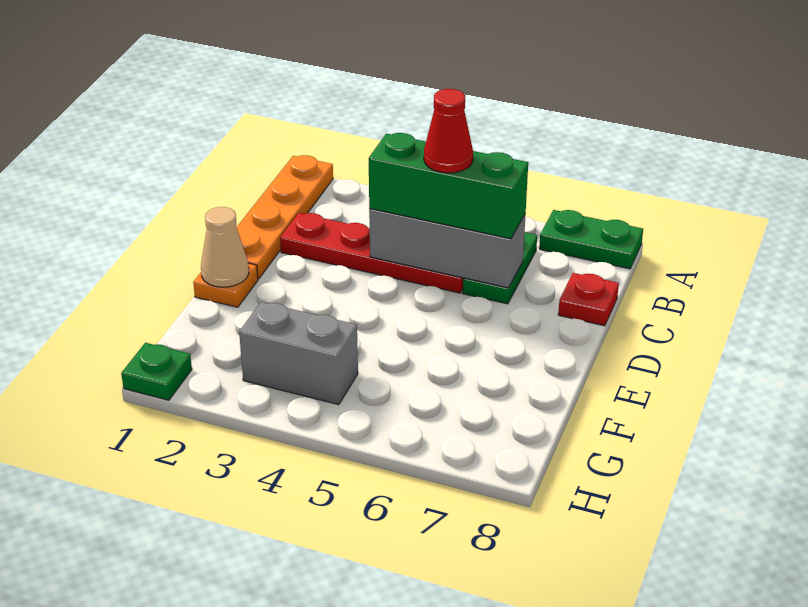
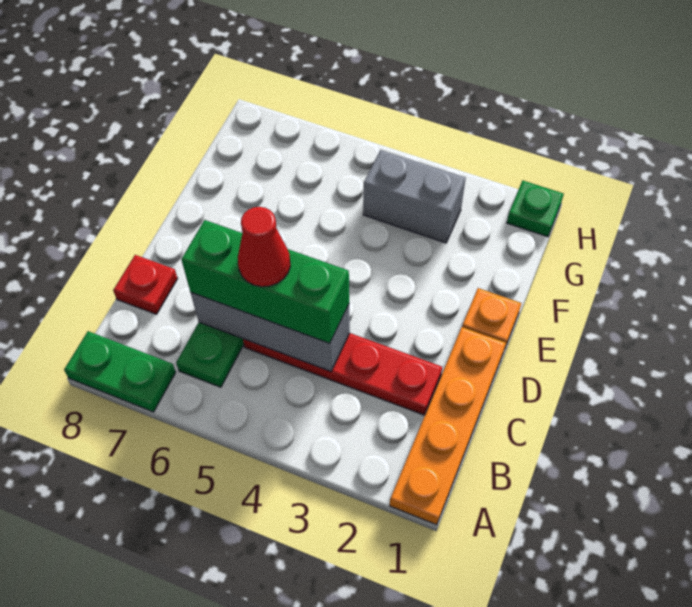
tan 1x1 cone [201,207,249,287] -> none

